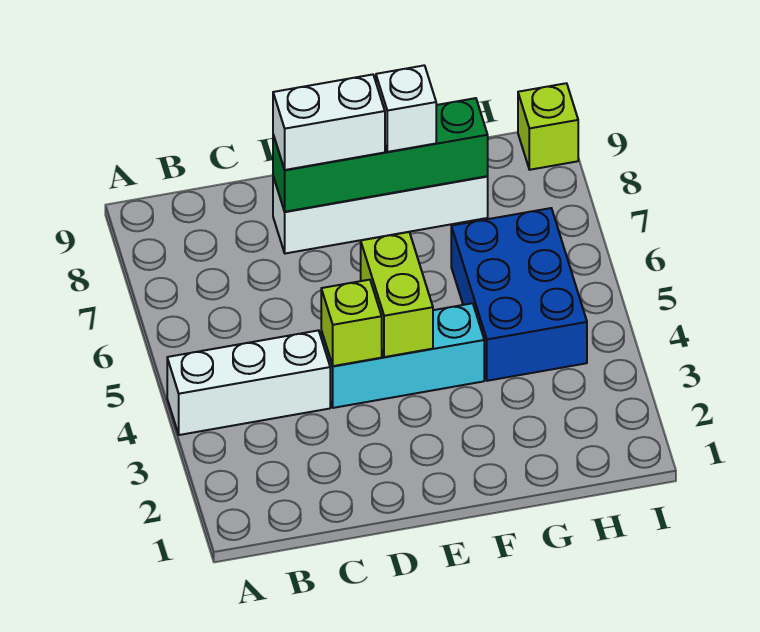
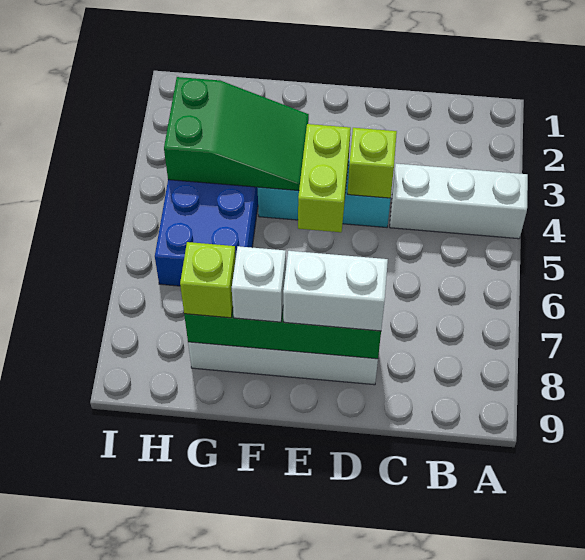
none -> green 2x3 slope [164,77,309,191]
lime 1x1 brick [518,83,578,170] -> lime 1x1 brick moved to [180,242,236,318]

